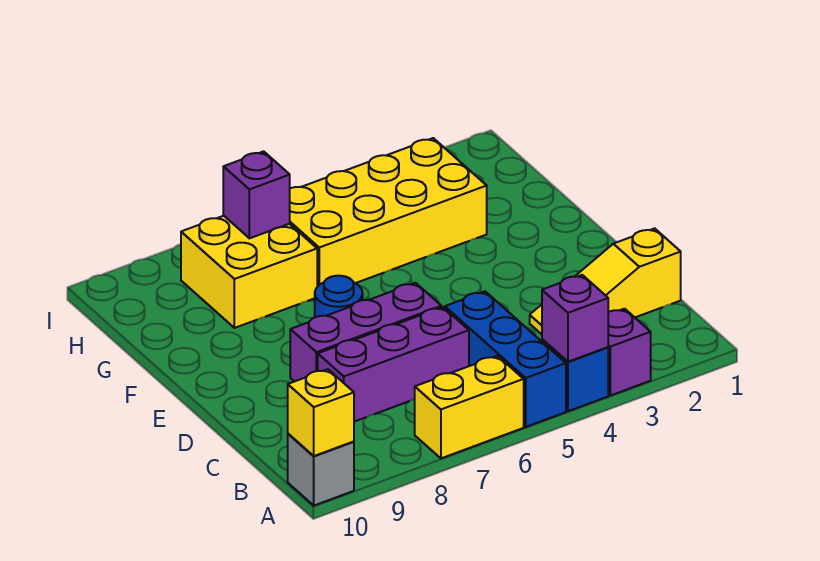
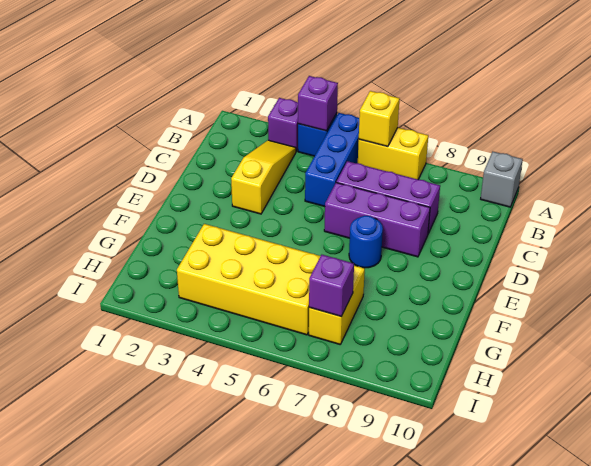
yellow 1x1 brick [288,369,354,456] -> yellow 1x1 brick moved to [359,91,400,147]
yellow 1x3 slope [530,228,681,334] -> yellow 1x3 slope turned to [231,140,296,214]
yellow 2x2 brick [181,216,317,328] -> yellow 1x2 brick [309,265,365,344]

